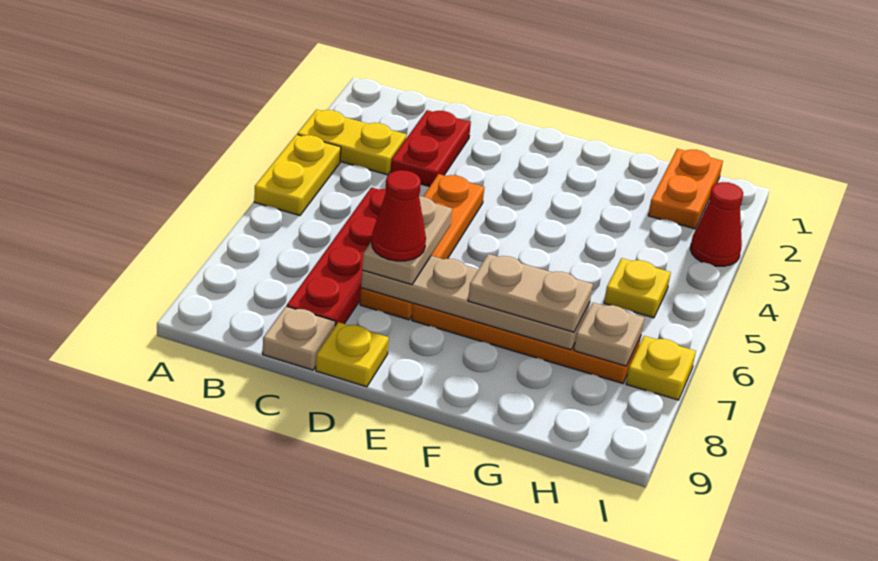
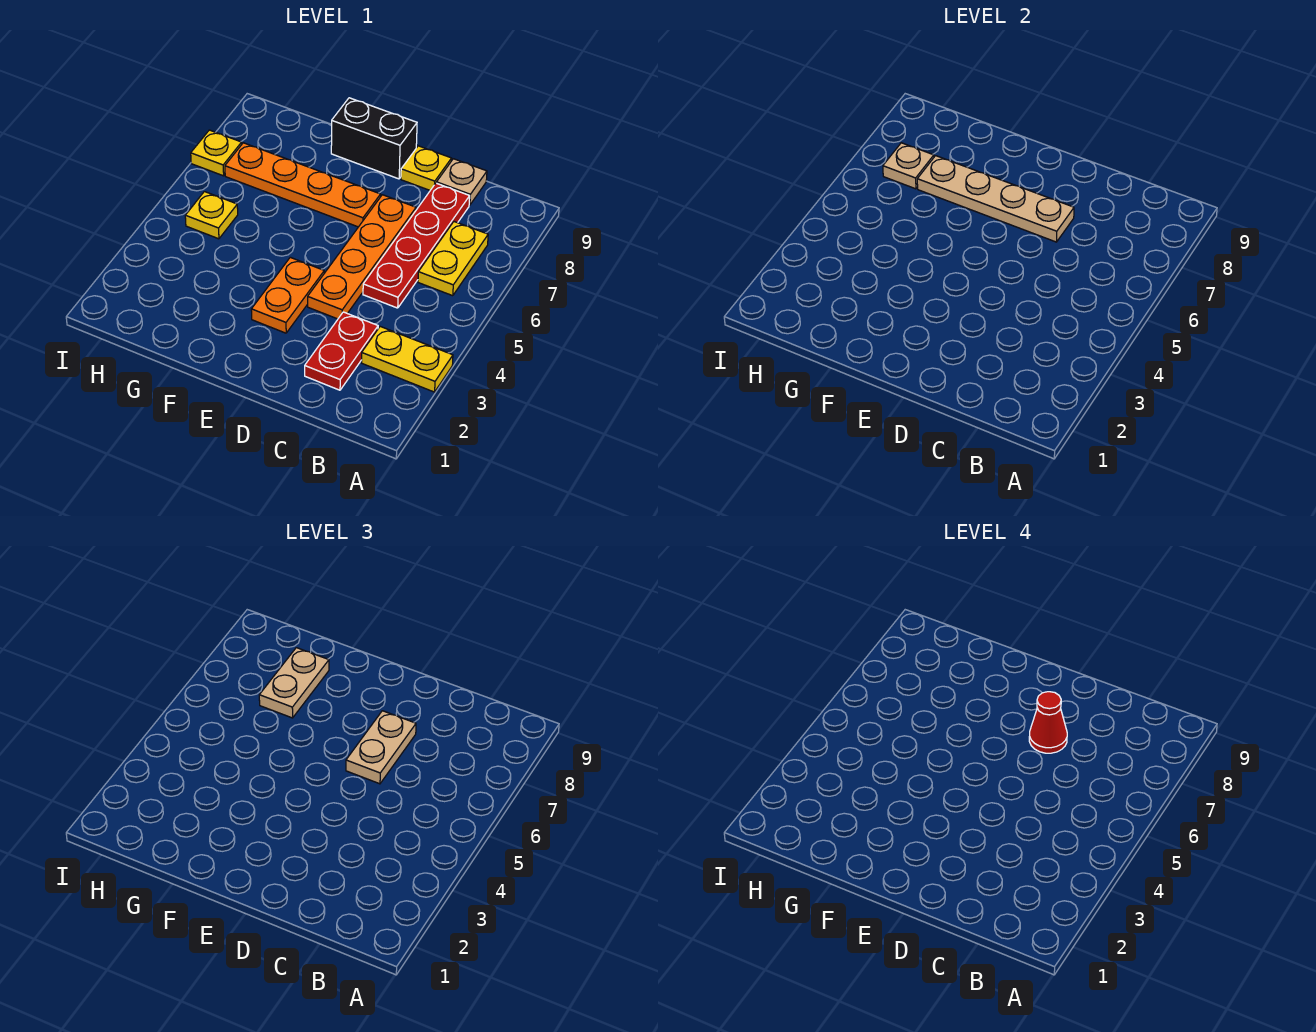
yellow 1x2 plate [254,135,341,216] -> yellow 1x2 plate moved to [418,222,488,296]
none -> black 1x2 brick [331,98,417,179]
tan 1x2 plate [468,254,593,332] -> tan 1x2 plate turned to [259,648,329,718]
orange 1x2 plate [648,149,723,229] -> orange 1x2 plate moved to [251,257,324,333]
red 1x1 cone [690,182,743,266] -> none

